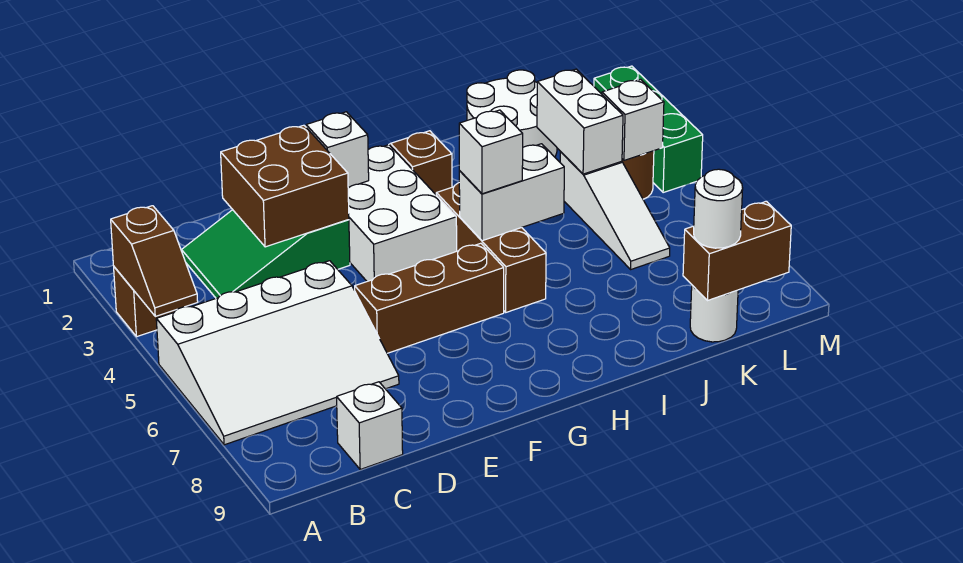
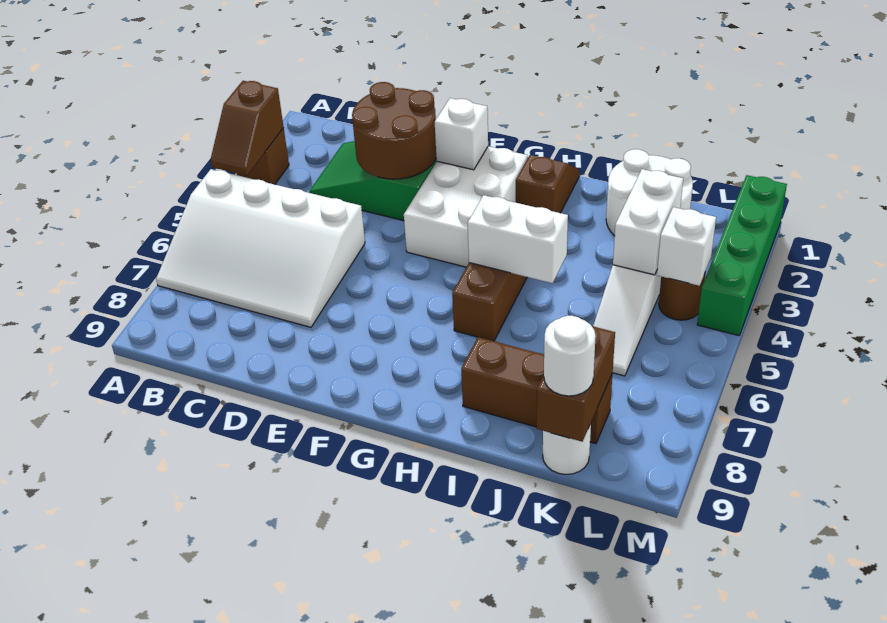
white 1x1 brick [337,382,403,469] -> none
brown 2x2 brick [221,125,349,247] -> brown 2x2 round brick [352,82,436,179]
brown 1x3 brick [355,243,504,353] -> brown 1x3 brick moved to [461,337,613,444]
white 1x1 brick [459,110,523,194] -> none
brown 1x2 brick [683,201,791,300] -> brown 1x2 brick turned to [537,325,615,442]
green 1x3 brick [594,66,703,193] -> green 1x4 brick [697,175,787,336]

